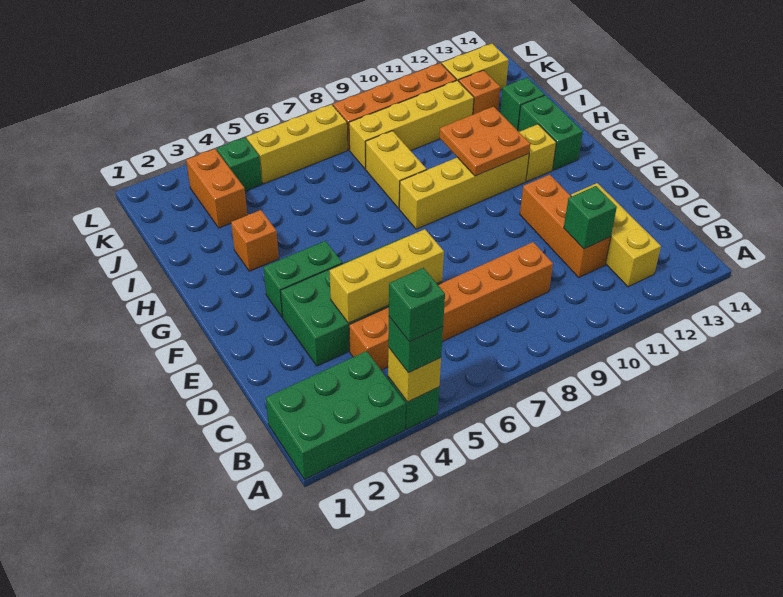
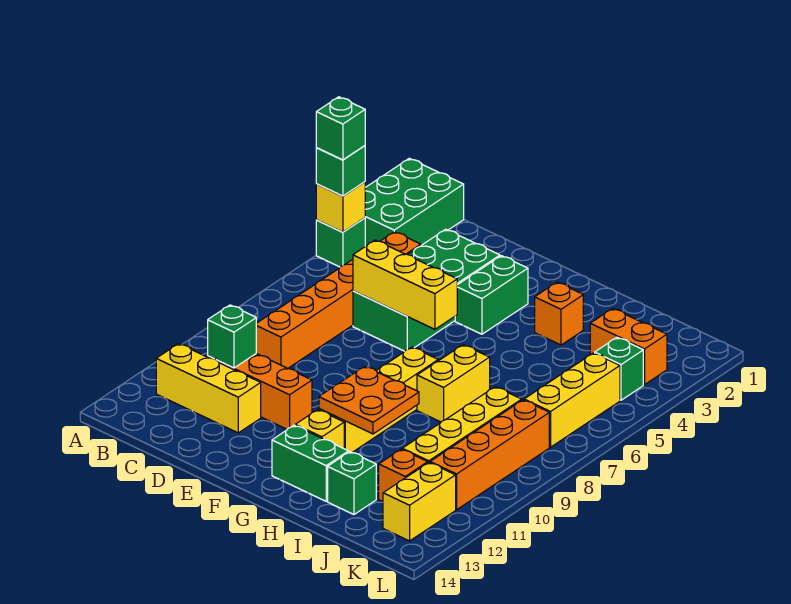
yellow 1x3 brick [330,229,444,323] -> yellow 1x3 brick turned to [353,240,457,329]
yellow 1x2 brick [366,131,427,208] -> yellow 1x2 brick turned to [417,345,490,422]

